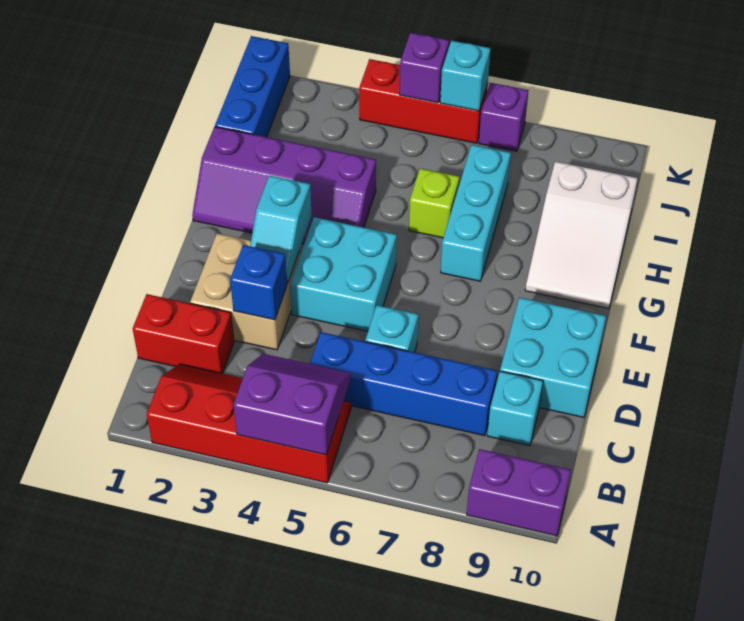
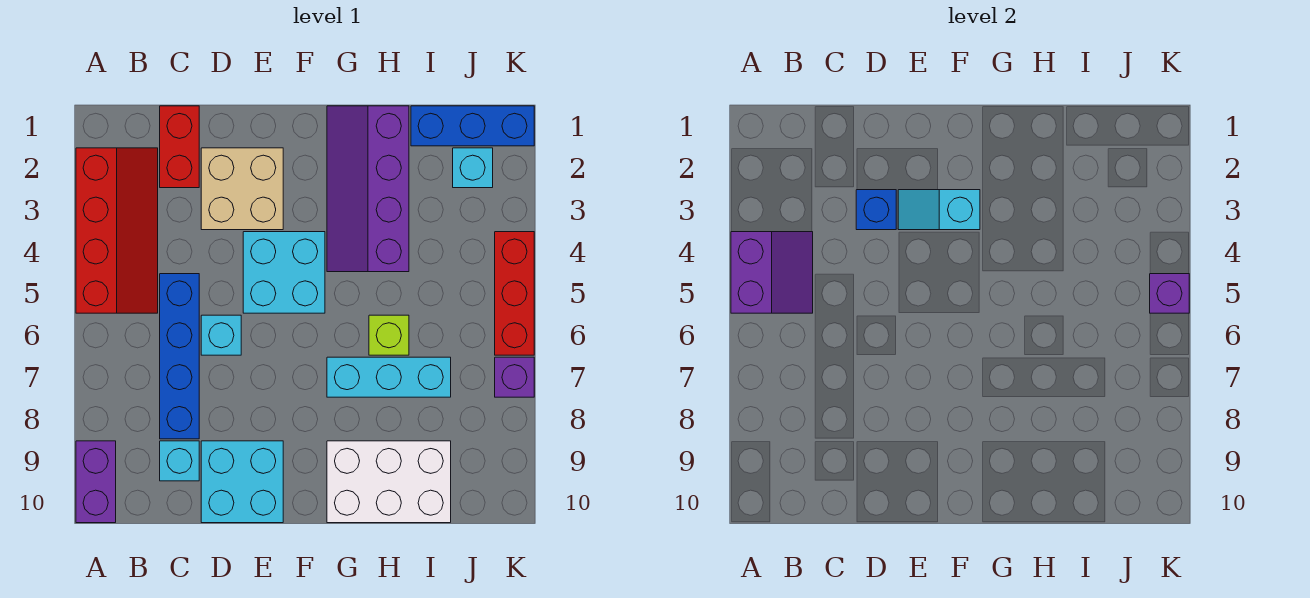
white 2x3 slope [525,161,638,308] -> white 2x3 brick [327,441,451,523]
cyan 1x1 brick [440,41,491,111] -> cyan 1x1 brick moved to [453,148,493,188]

